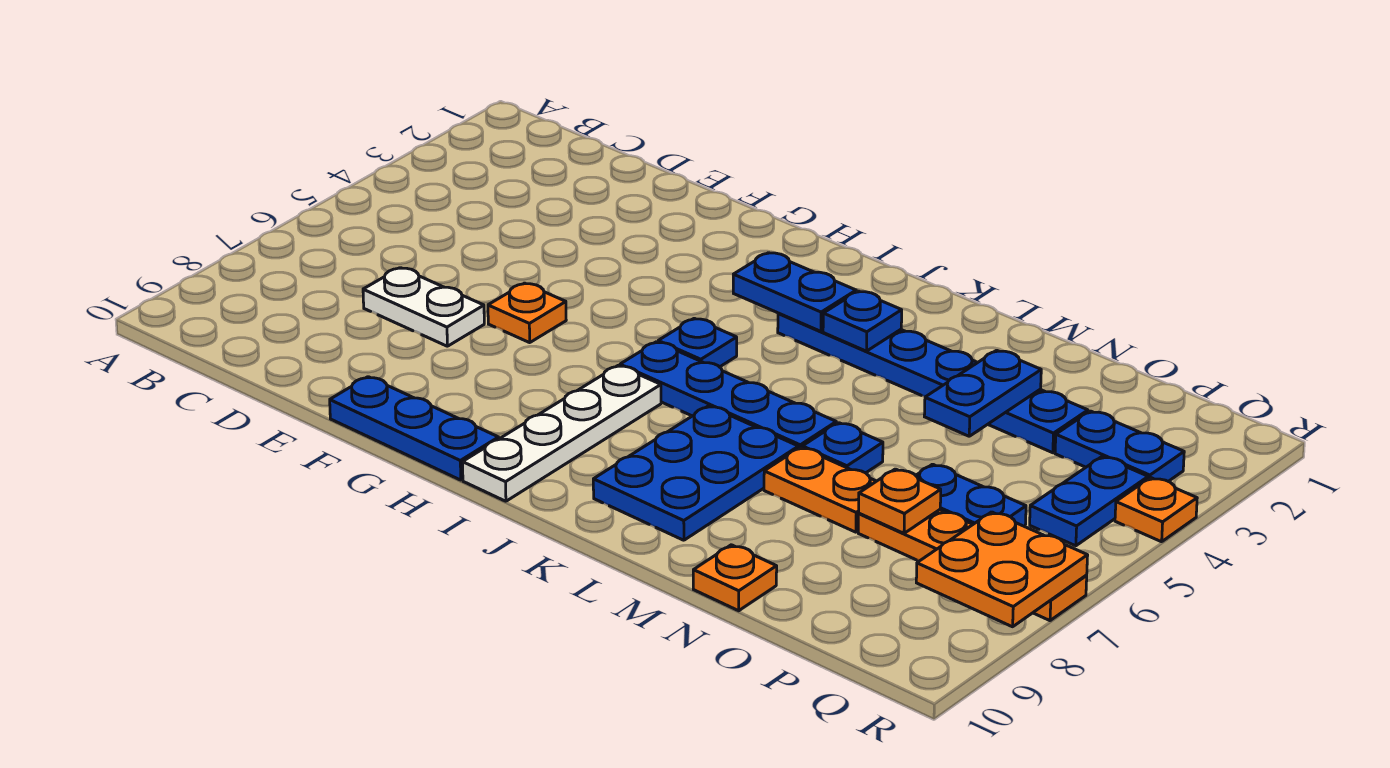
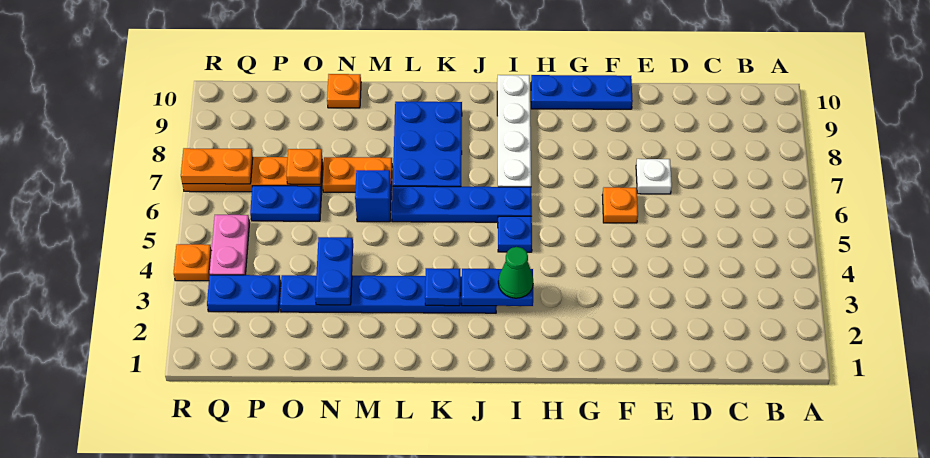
white 1x2 plate [363,268,484,346] -> white 1x1 plate [636,159,672,194]
none -> green 1x1 cone [498,247,533,298]
blue 1x1 plate [803,423,883,473] -> blue 1x1 brick [355,170,391,222]
blue 1x2 plate [1030,457,1148,546] -> pink 1x2 plate [210,215,250,275]
orange 2x2 plate [916,512,1088,627] -> orange 1x2 plate [181,148,253,184]

